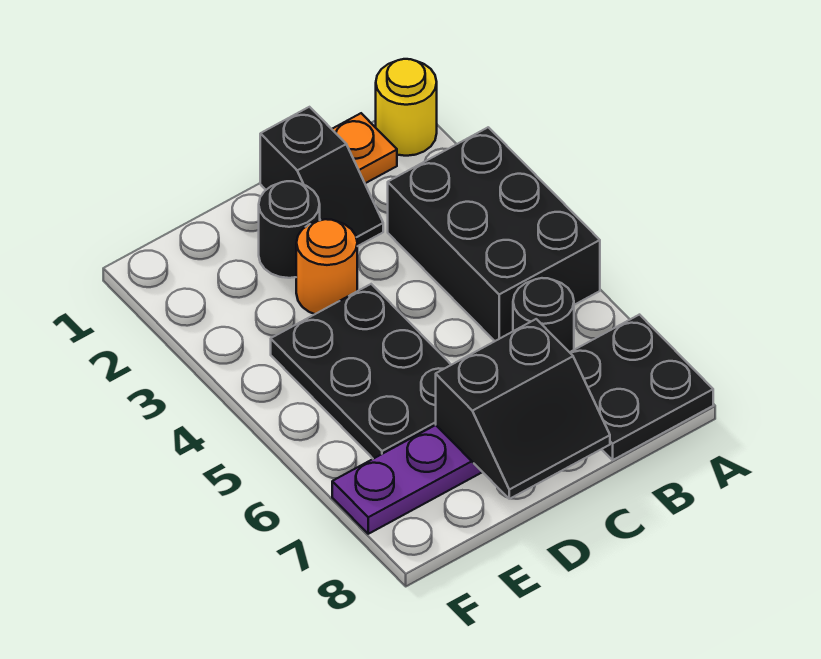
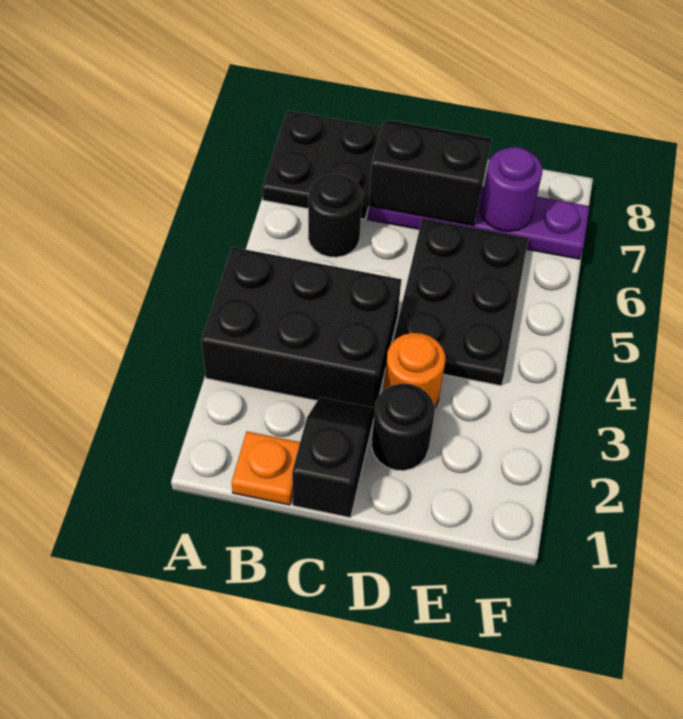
yellow 1x1 round brick [376,59,437,156] -> none
black 2x3 brick [388,127,600,341] -> black 2x3 brick turned to [201,247,402,408]
none -> purple 1x1 round brick [481,147,542,231]

